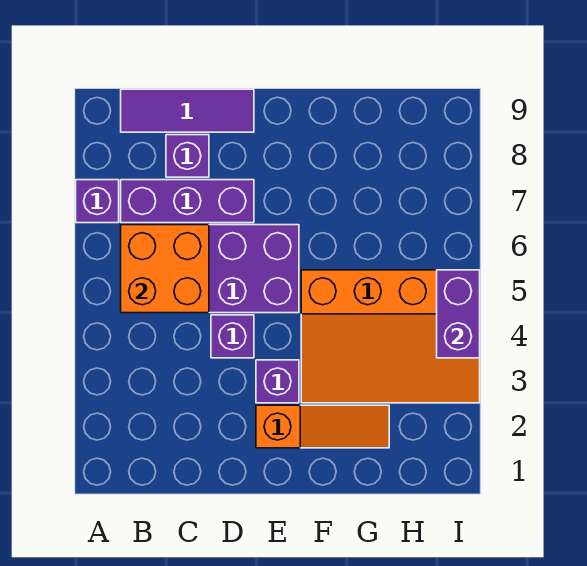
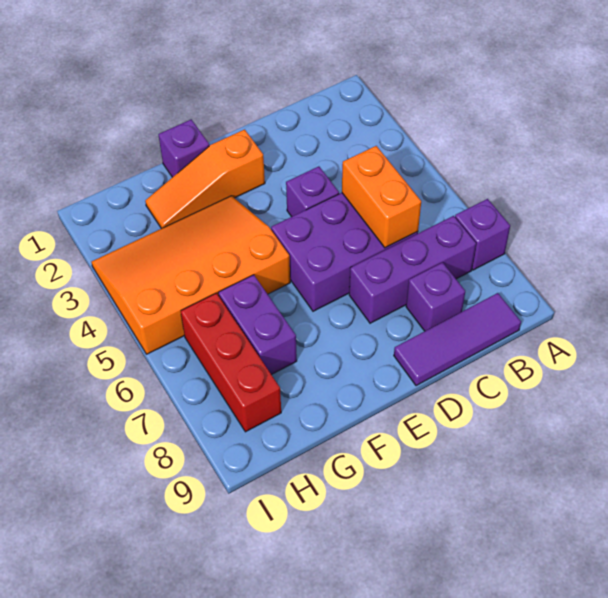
orange 2x2 brick [121,225,209,313] -> orange 1x2 brick [342,146,421,248]
purple 1x1 brick [256,360,299,403] -> purple 1x1 brick moved to [158,119,209,177]
none -> red 1x3 brick [181,293,281,432]
purple 1x2 brick [437,270,480,358] -> purple 1x2 brick moved to [218,275,297,375]

